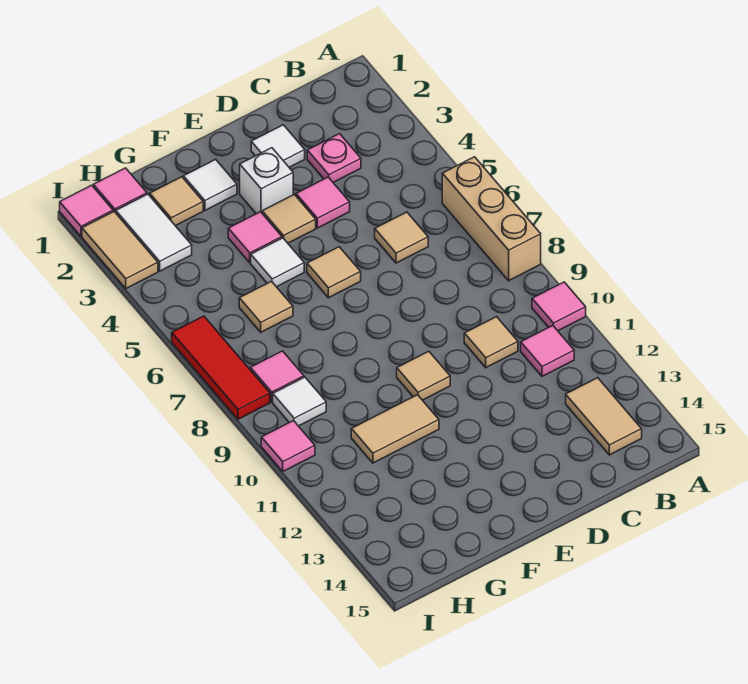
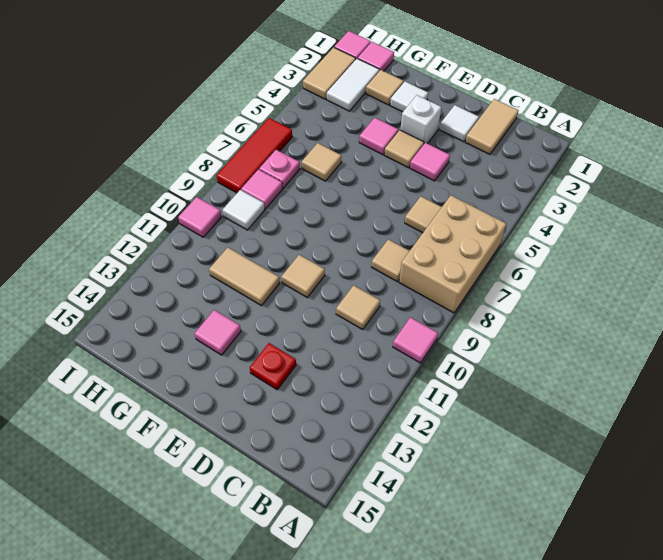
tan 1x3 brick [442,157,541,281] -> tan 2x3 brick [399,195,506,313]
pink 1x1 tile [521,326,574,376] -> pink 1x1 tile moved to [194,310,241,355]
tan 1x2 tile [566,378,642,455] -> tan 1x2 tile moved to [465,99,519,154]
pink 1x1 plate [307,134,361,182] -> pink 1x1 plate moved to [259,150,300,188]
none -> red 1x1 plate [250,343,296,389]
tan 1x1 tile [307,247,361,298] -> tan 1x1 tile moved to [372,239,409,282]
white 1x1 tile [251,238,304,287] -> none

